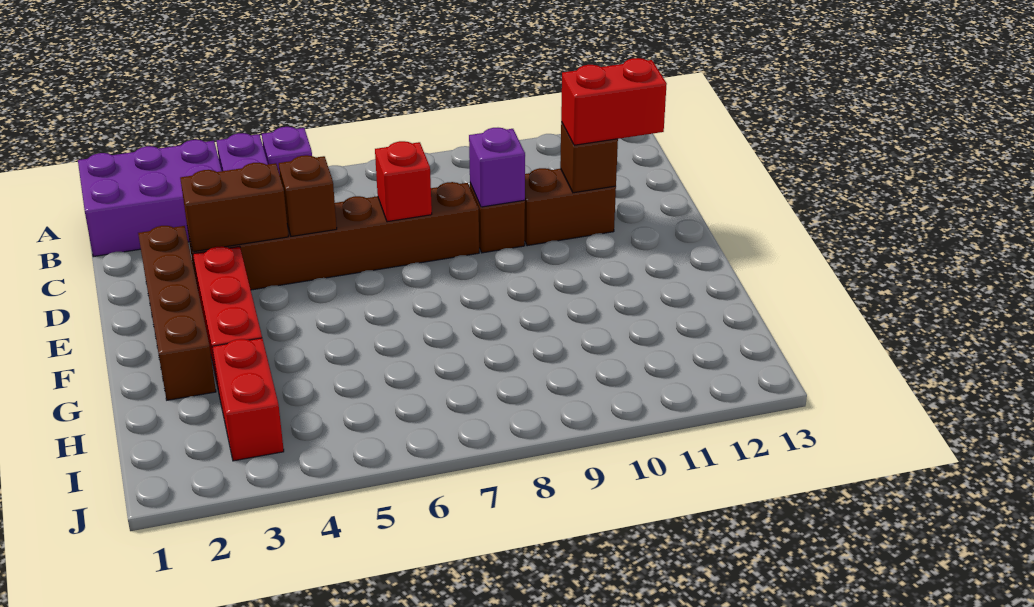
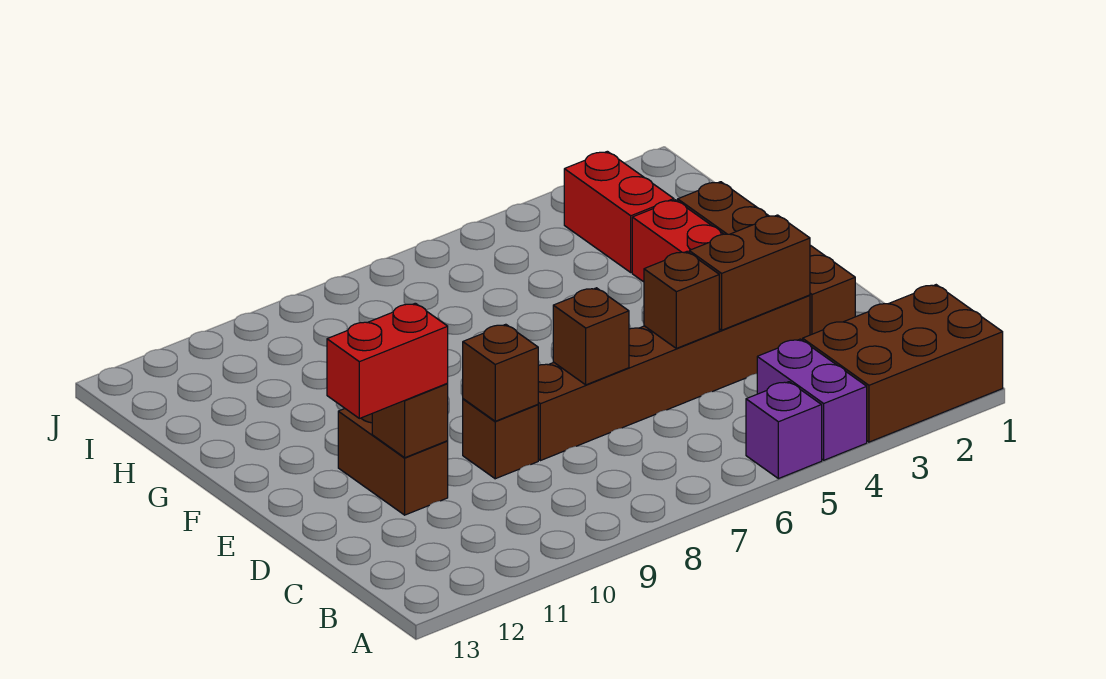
purple 2x3 brick [78,140,221,257] -> brown 2x3 brick [803,285,1003,442]
red 1x1 brick [375,141,432,222] -> brown 1x1 brick [553,288,629,385]
purple 1x1 brick [469,128,525,207] -> brown 1x1 brick [463,324,538,421]
brown 1x2 brick [525,168,616,246] -> brown 1x2 brick turned to [338,409,448,515]

